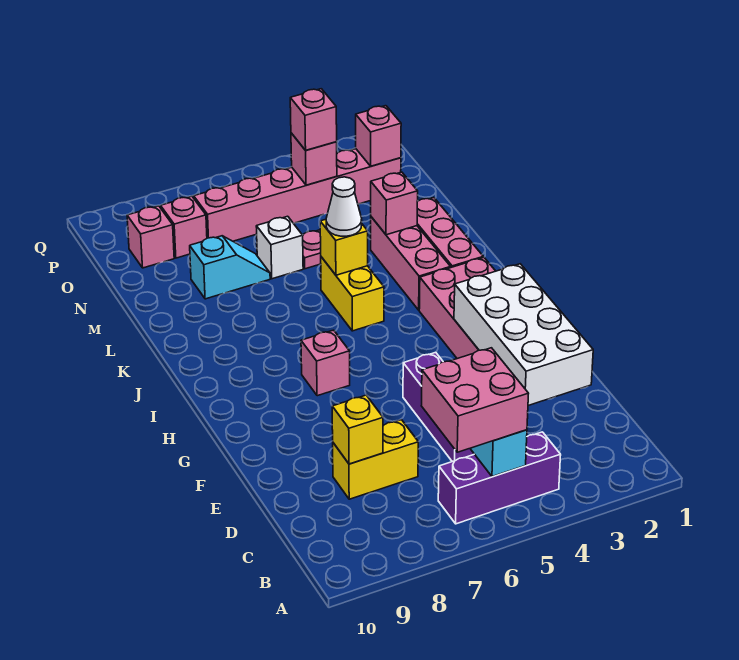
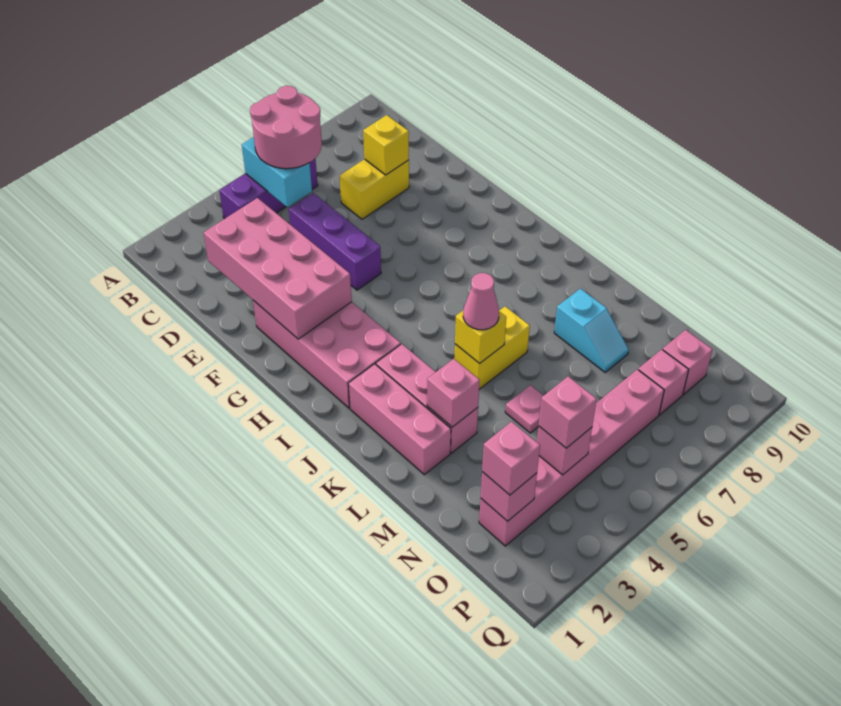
pink 2x2 brick [421,348,529,452] -> pink 2x2 round brick [250,86,322,169]
white 2x4 brick [454,264,593,406] -> pink 2x4 brick [204,198,352,339]
pink 1x1 brick [301,330,350,396] -> pink 1x1 brick moved to [482,422,540,495]
yellow 1x2 brick [321,257,384,331] -> yellow 1x2 brick turned to [454,306,530,389]
white 1x1 cone [326,177,362,236] -> pink 1x1 cone [463,273,499,330]
white 1x1 brick [256,216,303,279] -> none
cyan 1x2 slope [190,236,270,299] -> cyan 1x2 slope turned to [554,289,629,372]

